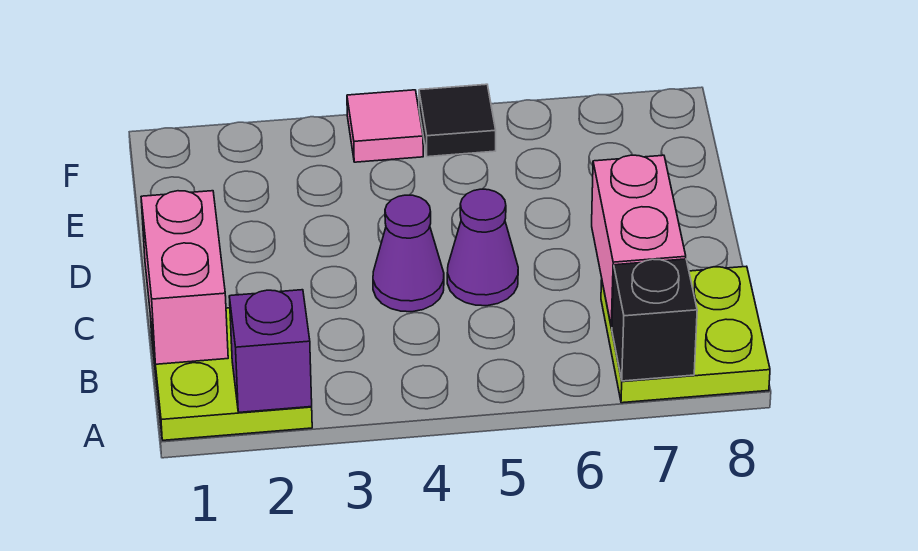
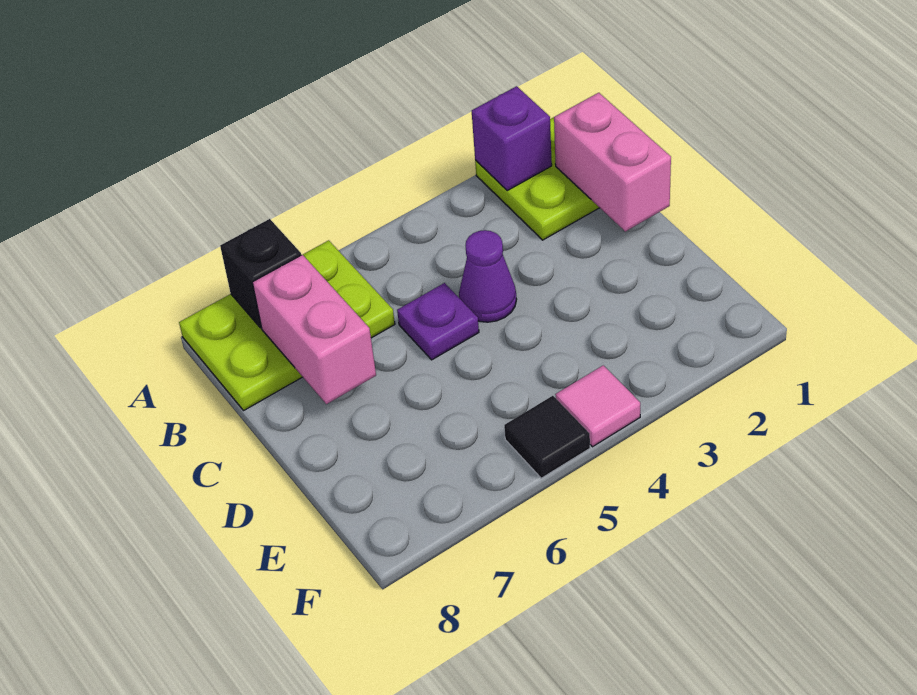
lime 2x2 plate [601,266,770,403] -> lime 2x3 plate [179,240,395,411]
purple 1x1 cone [447,189,518,306] -> purple 1x1 plate [397,283,479,360]

